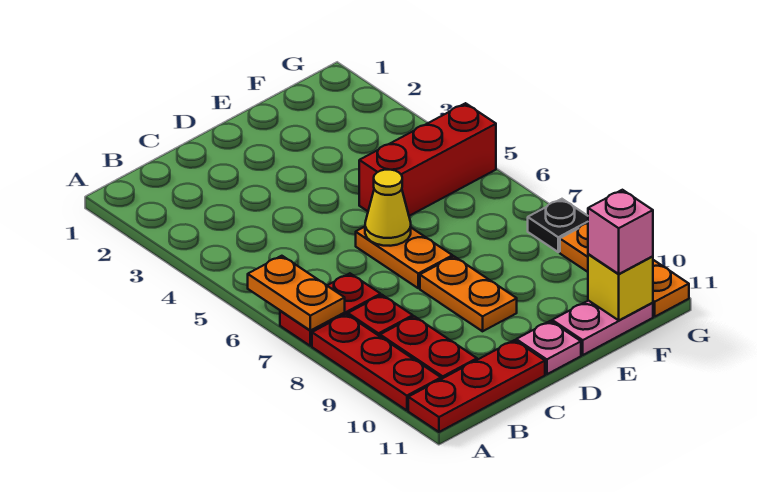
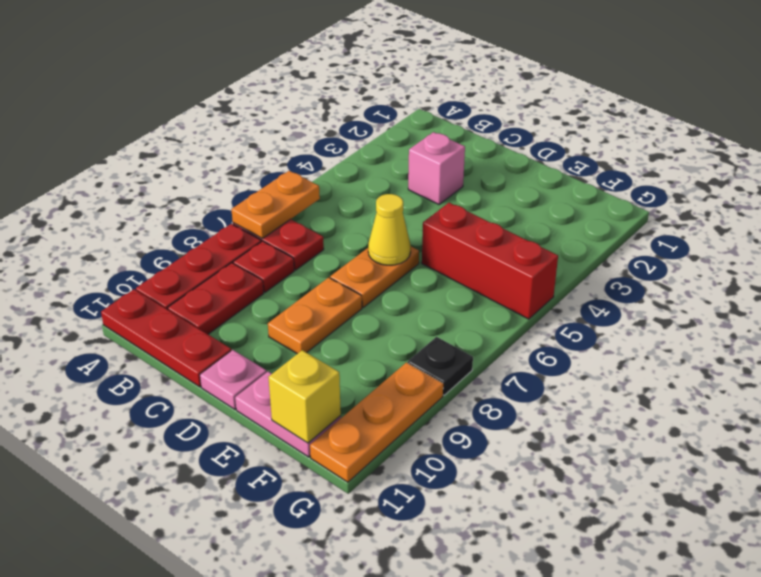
pink 1x1 brick [588,190,653,274] -> pink 1x1 brick moved to [408,132,465,204]

